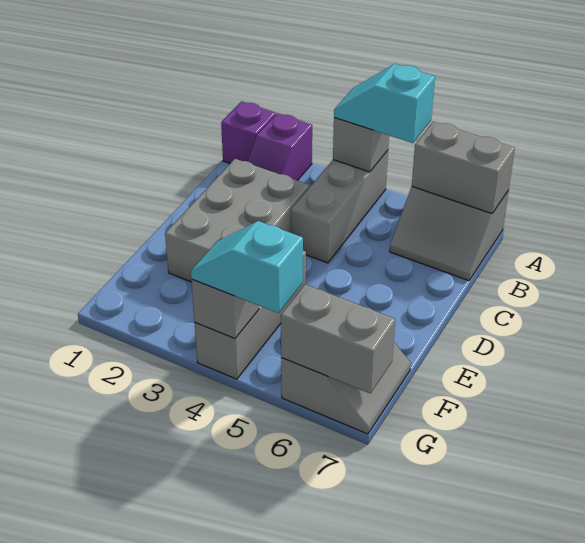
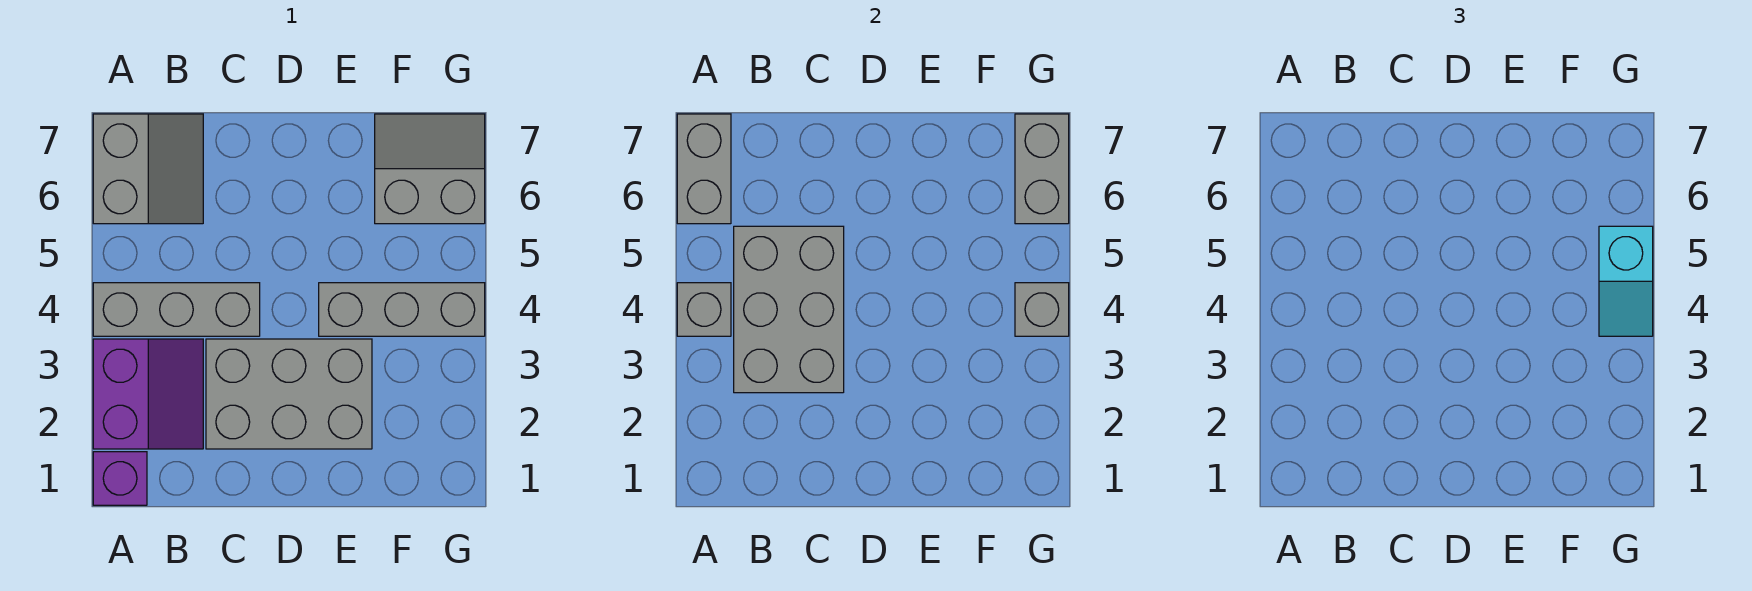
purple 1x2 slope [247,113,312,180] -> purple 2x2 slope [93,339,203,449]
cyan 1x2 slope [334,64,435,143] -> none
none -> grey 2x3 brick [734,226,844,393]

